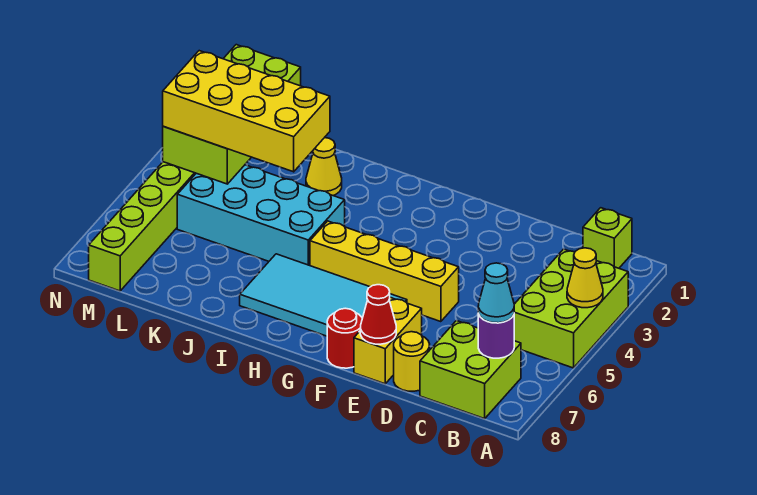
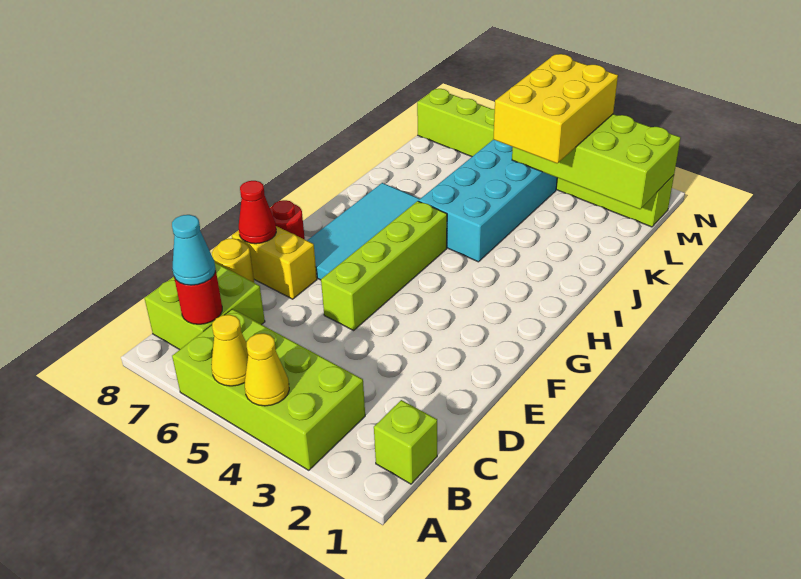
lime 2x3 brick [514,249,628,368] -> lime 2x4 brick [172,309,365,470]
purple 1x1 round brick [478,314,514,358] -> red 1x1 round brick [174,268,222,324]
yellow 1x4 brick [310,221,459,322] -> lime 1x4 brick [321,201,447,330]
yellow 1x1 cone [306,138,342,196] -> yellow 1x1 cone moved to [211,315,248,386]
yellow 2x4 brick [163,51,330,172] -> yellow 2x3 brick [493,54,618,163]

